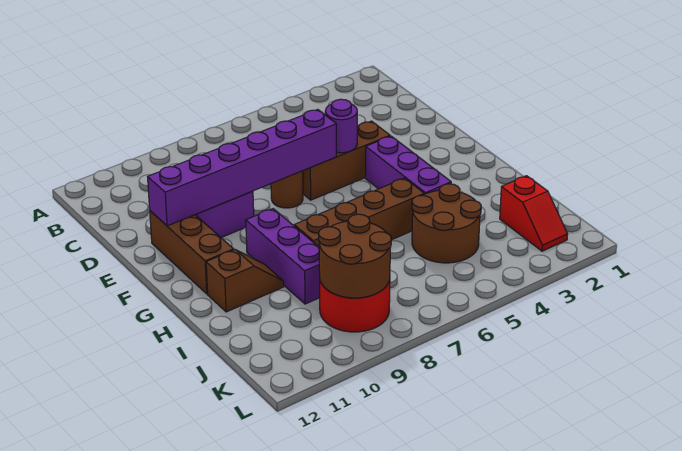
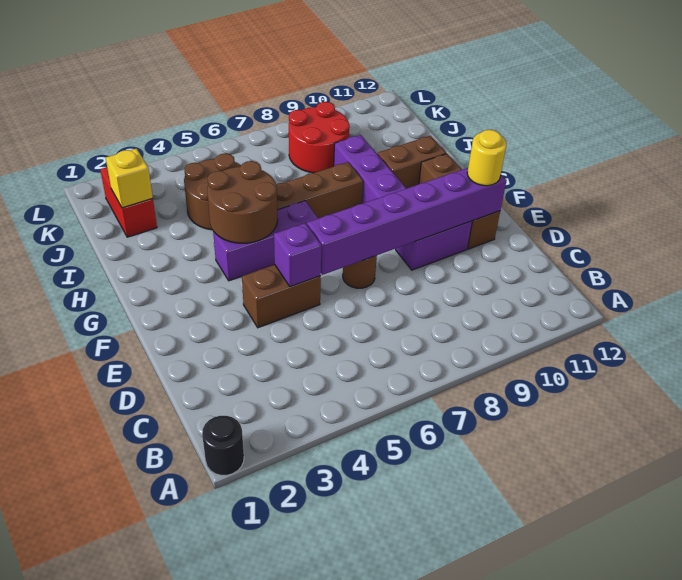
none -> black 1x1 round brick [202,416,244,475]
brown 1x3 brick [303,121,390,200] -> brown 1x2 brick [242,265,321,328]
purple 1x1 round brick [325,99,357,153] -> purple 1x1 brick [274,223,322,287]
none -> yellow 1x1 round brick [467,130,507,186]
purple 1x3 brick [365,136,451,194] -> purple 1x3 brick turned to [213,201,318,281]
brown 1x2 slope [206,250,284,312] -> brown 1x2 brick [378,136,446,188]
red 1x2 slope [500,176,568,251] -> red 1x2 brick [100,167,157,237]
none -> yellow 1x1 brick [106,148,153,208]
brown 2x2 round brick [319,214,391,298] -> brown 2x2 round brick moved to [207,161,278,243]

